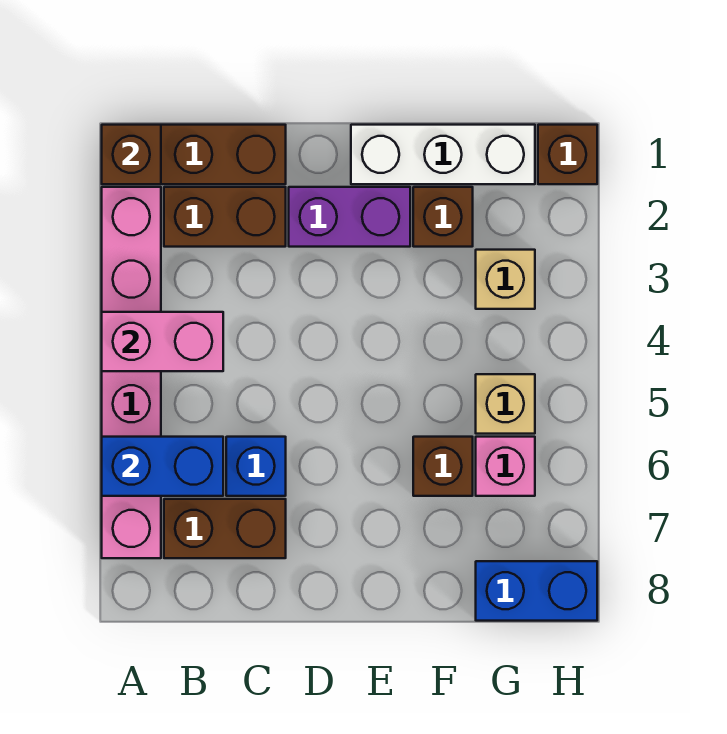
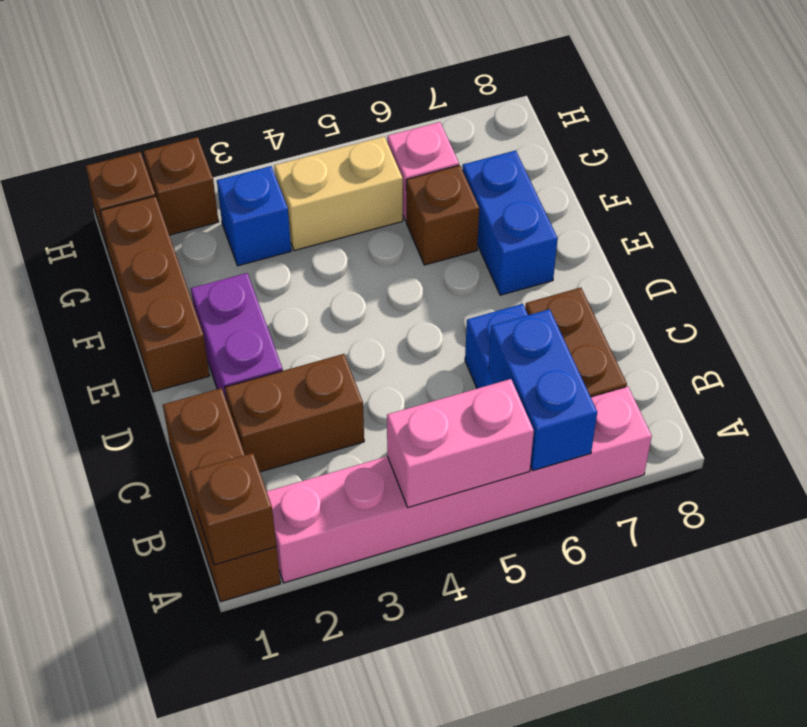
pink 1x2 brick [102,312,223,371] -> pink 1x2 brick turned to [387,379,534,508]
brown 1x2 brick [164,187,286,247] -> brown 1x2 brick turned to [225,354,364,472]
white 1x3 brick [351,125,535,184] -> brown 1x3 brick [100,196,210,392]
brown 1x1 brick [413,187,473,247] -> brown 1x1 brick moved to [143,137,219,235]
tan 1x1 brick [476,250,535,309] -> blue 1x1 brick [217,166,291,266]
tan 1x1 brick [476,374,535,434] -> tan 1x2 brick [274,137,403,251]
blue 1x2 brick [476,561,597,621] -> blue 1x2 brick moved to [462,150,558,295]

